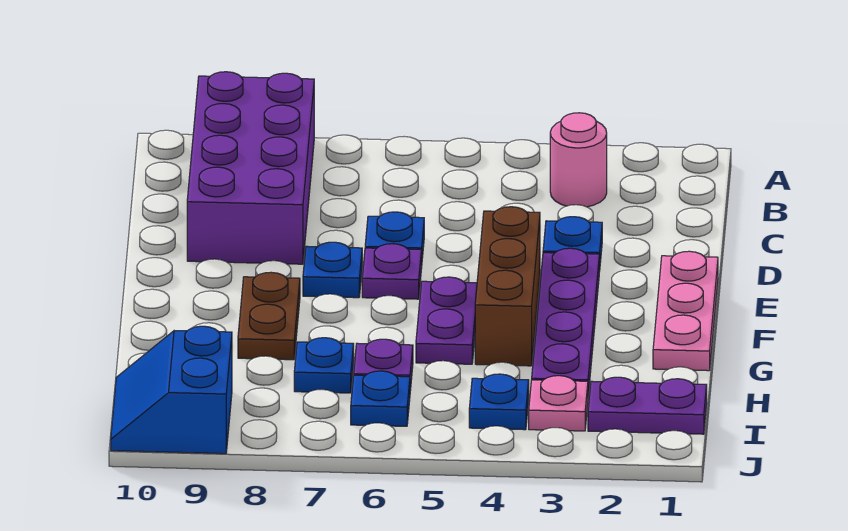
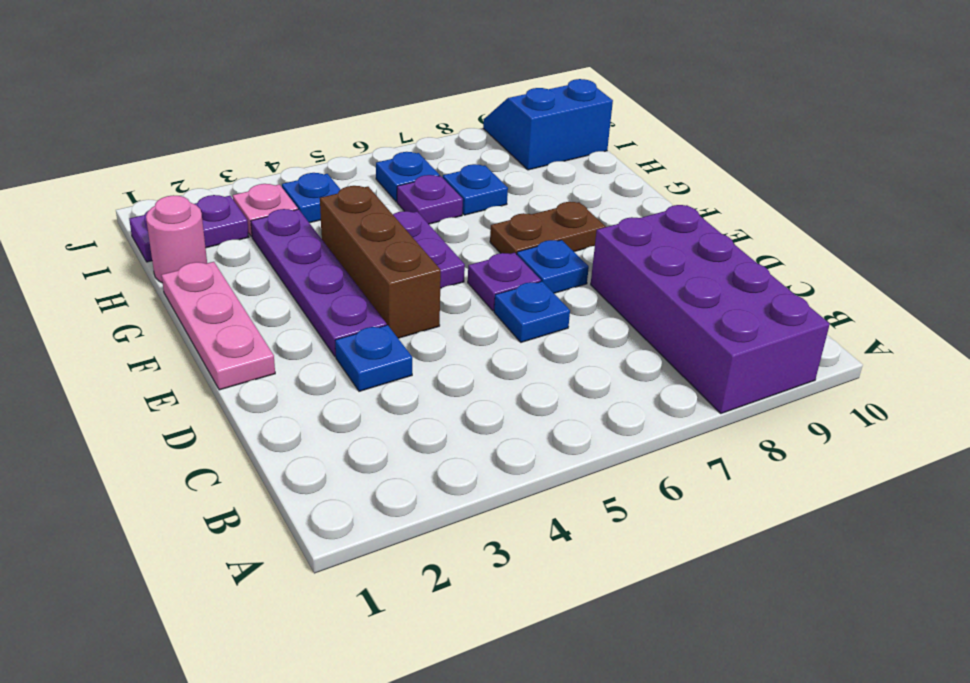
pink 1x1 round brick [550,113,607,207] -> pink 1x1 round brick moved to [146,195,207,283]
brown 1x2 plate [238,272,300,360] -> brown 1x2 plate turned to [490,202,606,255]
blue 2x2 slope [111,326,232,454] -> blue 2x2 slope turned to [483,79,613,170]

